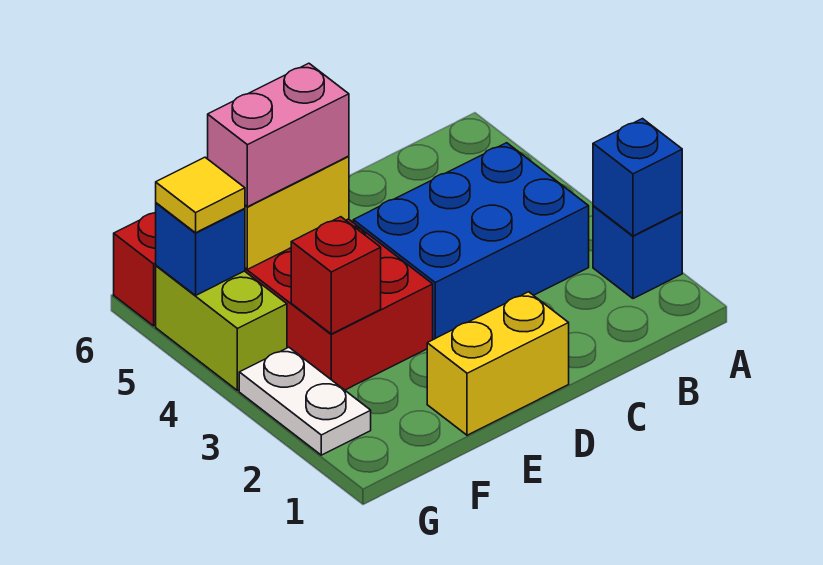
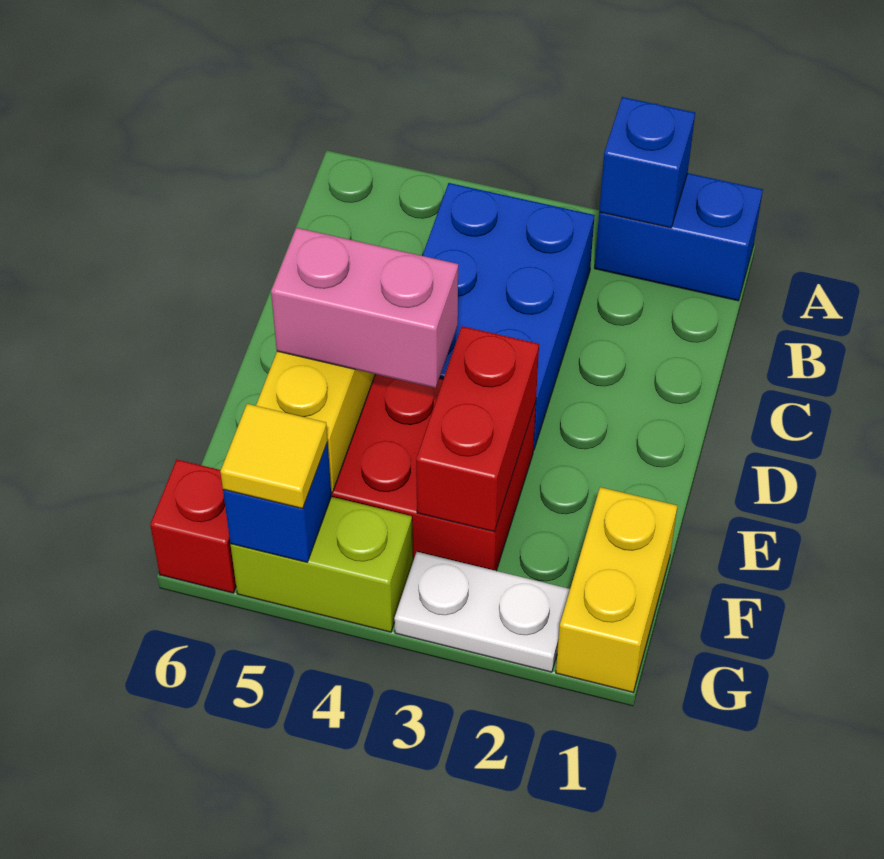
blue 1x1 brick [593,206,682,299] -> blue 1x2 brick [595,173,763,301]
yellow 1x2 brick [427,292,569,435] -> yellow 1x2 brick moved to [556,487,677,692]
pink 1x2 brick [208,63,349,207] -> pink 1x2 brick turned to [271,228,458,388]
red 1x1 brick [291,217,381,334] -> red 1x2 brick [416,326,539,532]

